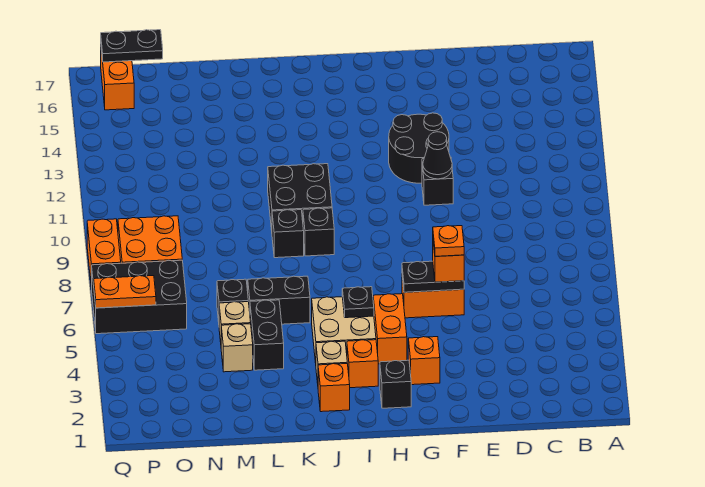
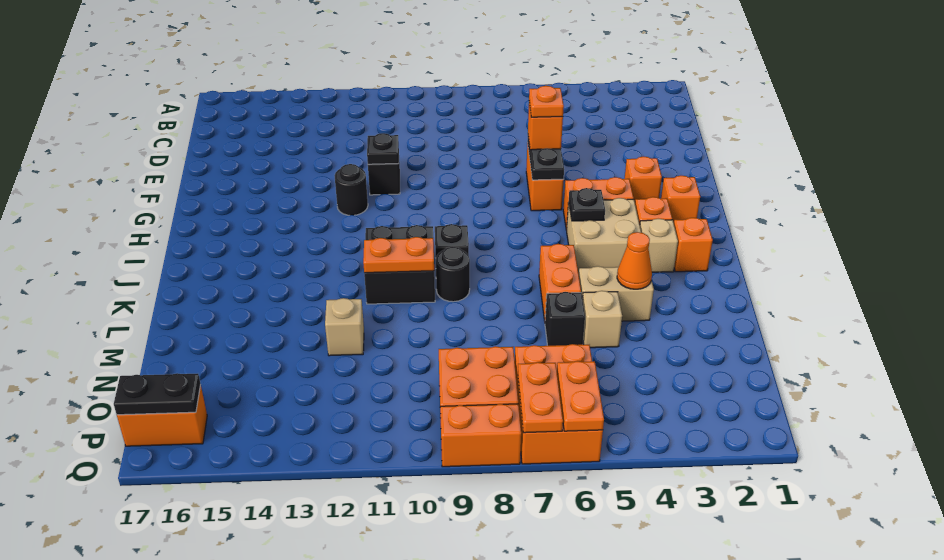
black 1x1 cone [423,132,452,179] -> black 1x1 plate [367,133,399,164]
black 2x2 round brick [389,113,449,183] -> black 1x1 round brick [335,164,368,215]
black 1x1 brick [380,360,411,408] -> orange 1x1 brick [661,176,700,223]
black 1x2 brick [248,276,310,324] -> orange 1x2 brick [539,244,581,321]
black 1x1 brick [272,210,304,258] -> black 1x1 round brick [436,247,470,302]
none -> orange 1x2 plate [363,237,434,273]
black 1x2 brick [250,300,284,370] -> tan 1x2 brick [579,266,654,321]
none -> orange 1x1 cone [617,232,652,289]
tan 1x1 brick [221,324,253,372] -> tan 1x1 brick moved to [325,298,364,356]
black 2x3 brick [92,260,187,334] -> orange 2x3 brick [515,344,603,464]
black 1x2 plate [101,30,163,62] -> black 1x2 plate turned to [114,373,201,415]
none -> orange 1x2 plate [518,362,563,433]

